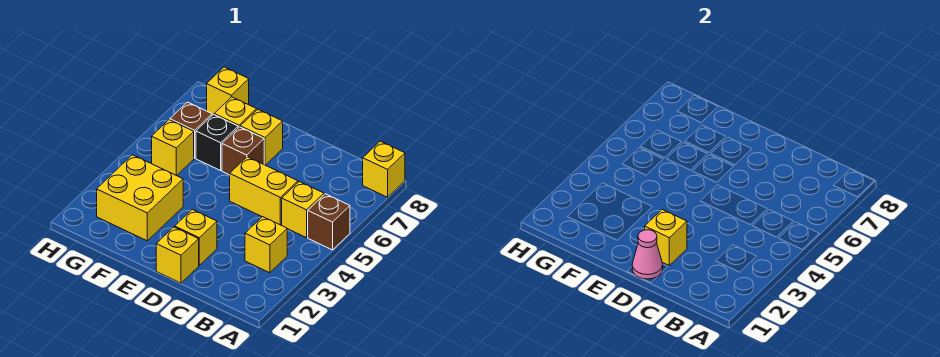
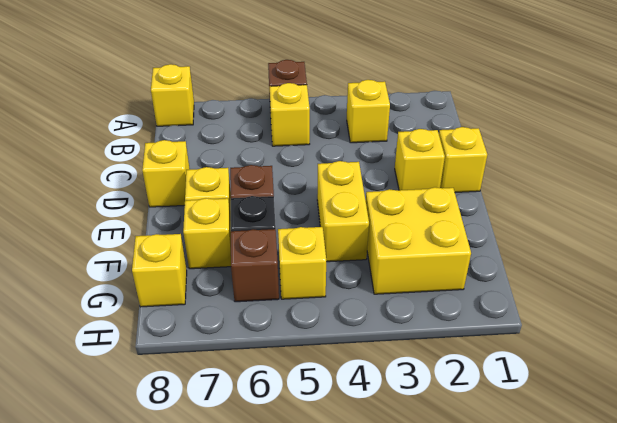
yellow 1x2 brick [230,157,298,225] -> yellow 1x2 brick moved to [317,161,369,262]
pink 1x1 cone [632,230,663,279] -> none
yellow 1x1 brick [645,210,687,265] -> yellow 1x1 brick moved to [142,140,190,207]

